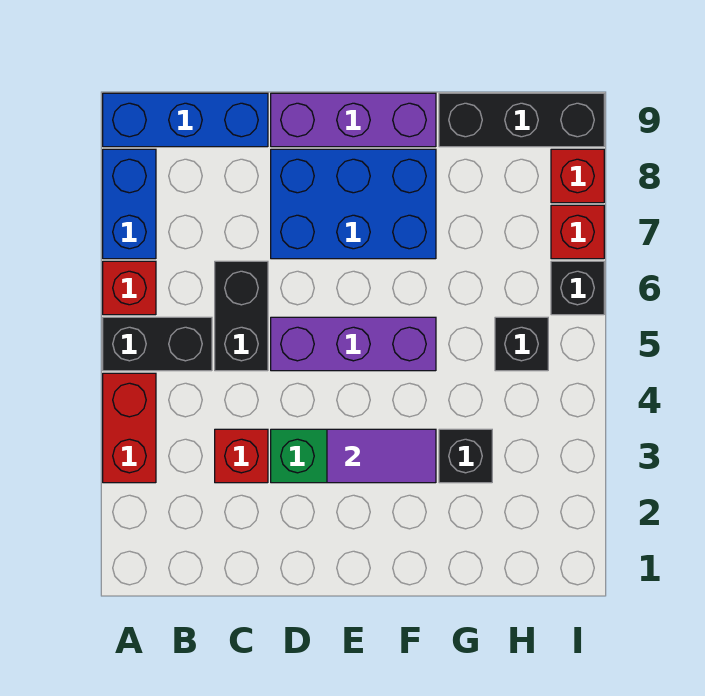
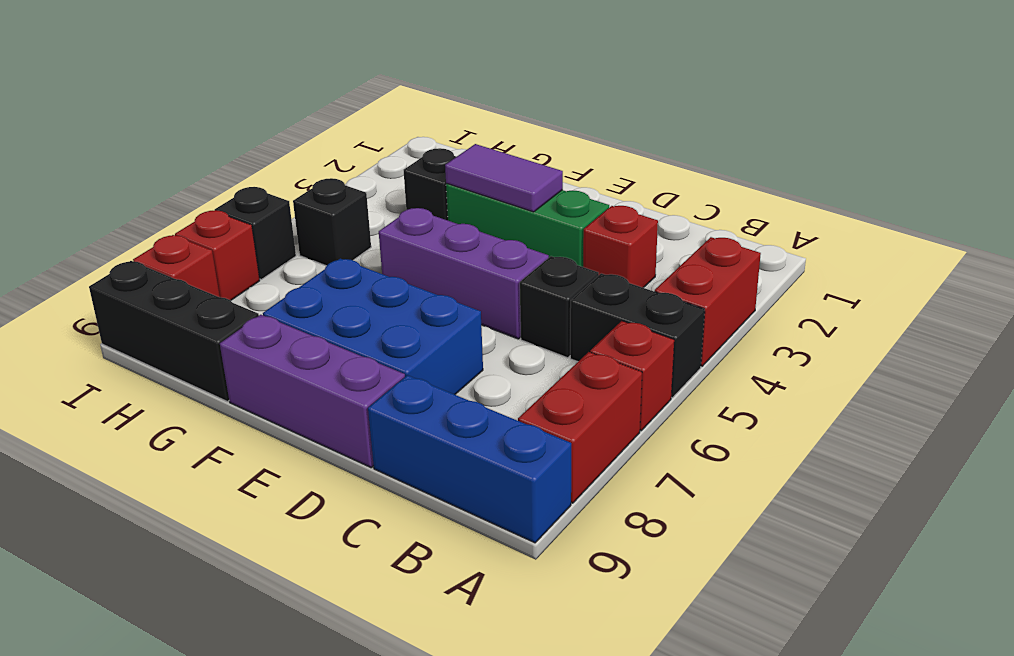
blue 1x2 brick [103,149,156,259] -> red 1x2 brick [518,352,642,503]
black 1x2 brick [215,261,268,371] -> black 1x1 brick [520,256,599,358]

